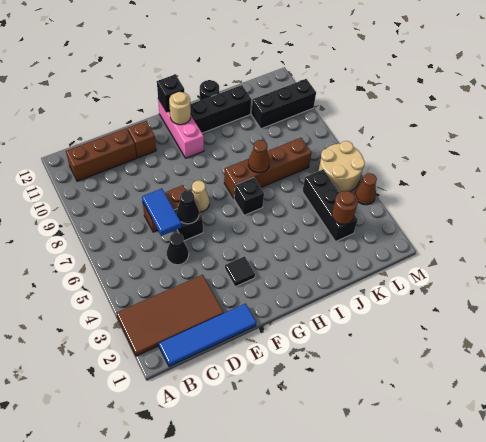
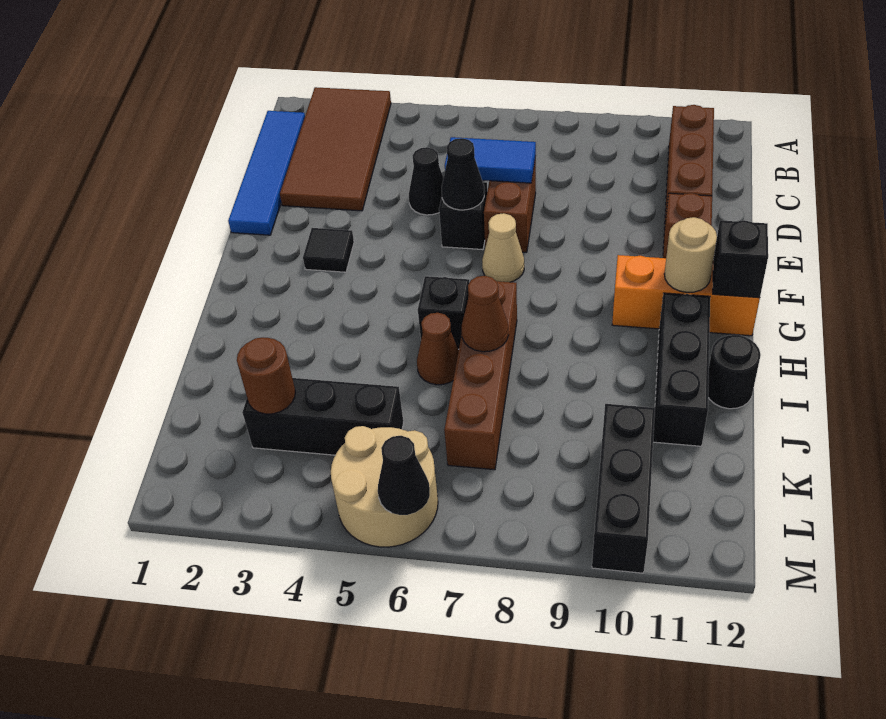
pink 1x3 brick [158,99,204,158] -> orange 1x3 brick [612,255,760,336]
brown 1x1 cone [355,173,377,205] -> brown 1x1 cone moved to [417,313,459,385]
none -> black 1x1 cone [378,436,430,515]

